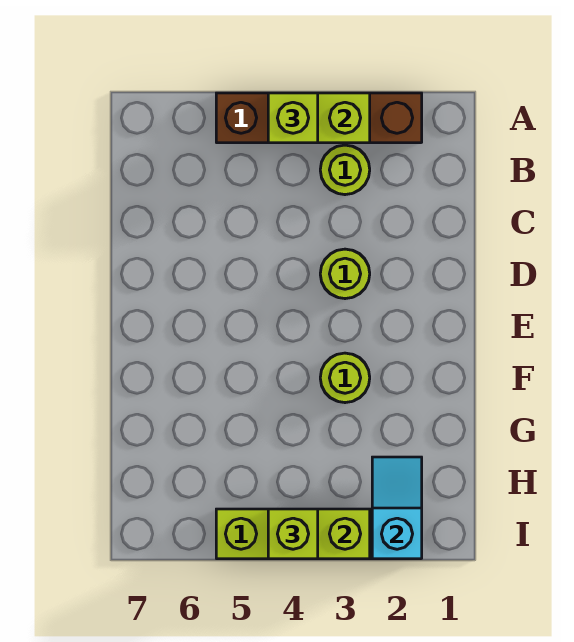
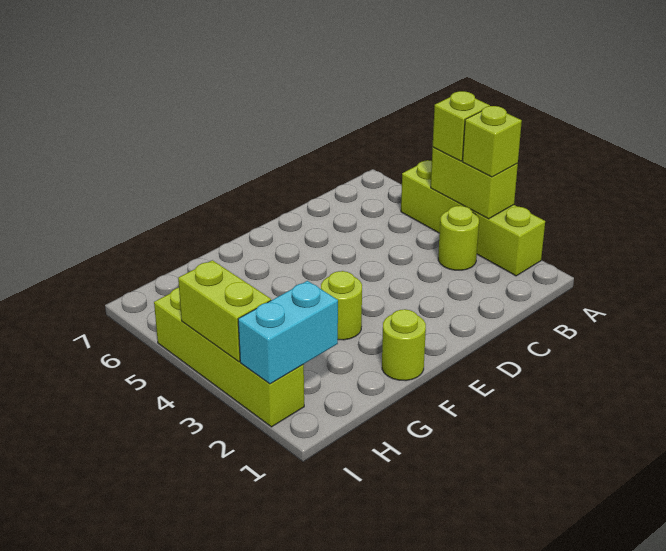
brown 1x4 brick [216,93,422,143] -> lime 1x4 brick [401,160,545,276]
lime 1x1 round brick [320,249,370,299] -> lime 1x1 round brick moved to [382,309,426,381]
cyan 1x2 slope [372,457,422,559] -> cyan 1x2 brick [238,281,338,384]
lime 1x1 brick [268,509,318,559] -> lime 1x1 brick moved to [462,106,522,177]

